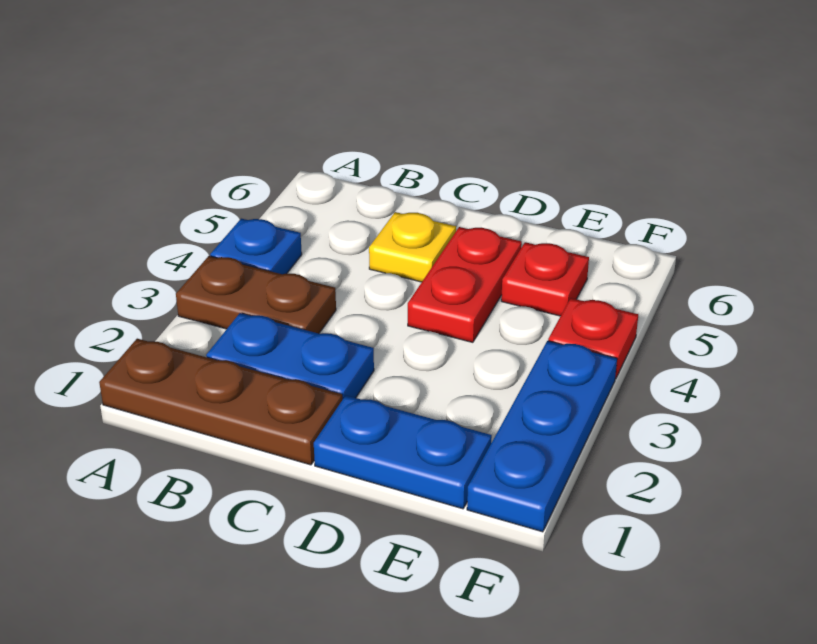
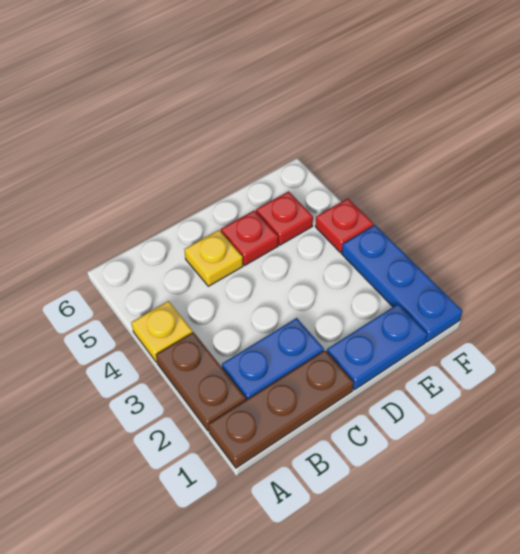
brown 1x2 plate [176,256,336,333] -> brown 1x2 plate turned to [156,332,246,431]
blue 1x1 plate [210,219,302,274] -> yellow 1x1 plate [131,301,193,362]
red 1x2 plate [408,227,522,342] -> red 1x1 plate [221,210,278,265]

